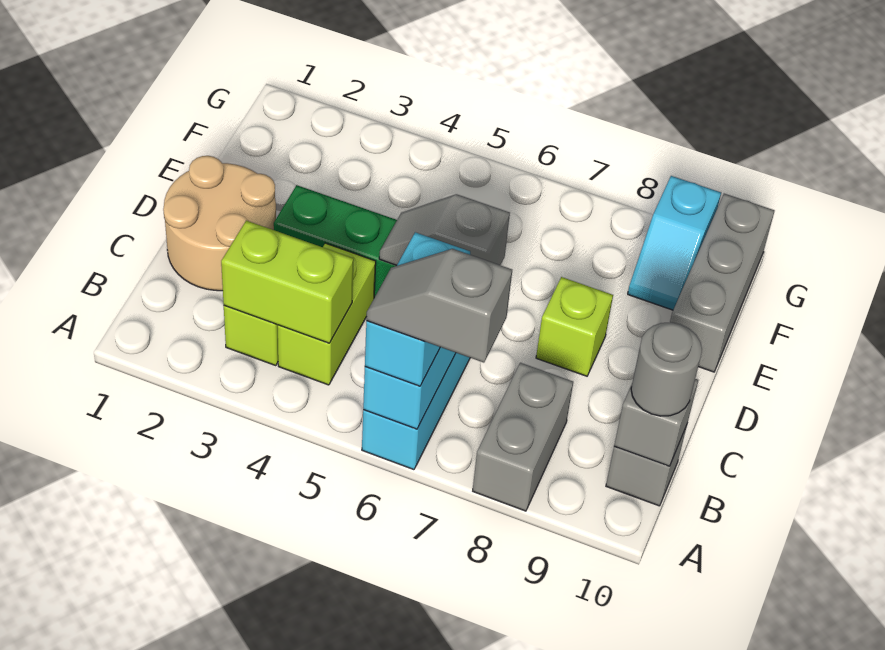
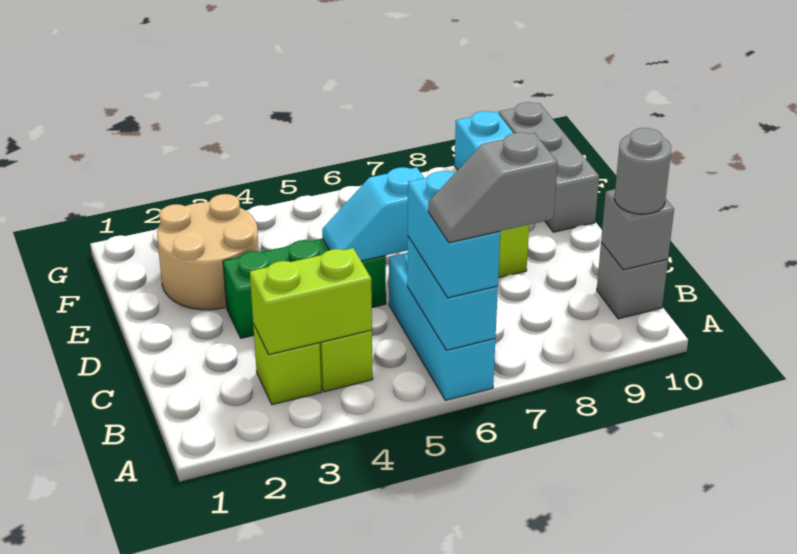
grey 1x2 brick [473,363,573,511] -> none
tan 2x2 round brick [163,156,276,291] -> tan 2x2 round brick moved to [157,194,259,310]
grey 1x2 slope [379,194,510,266] -> cyan 1x2 slope [322,167,424,261]

